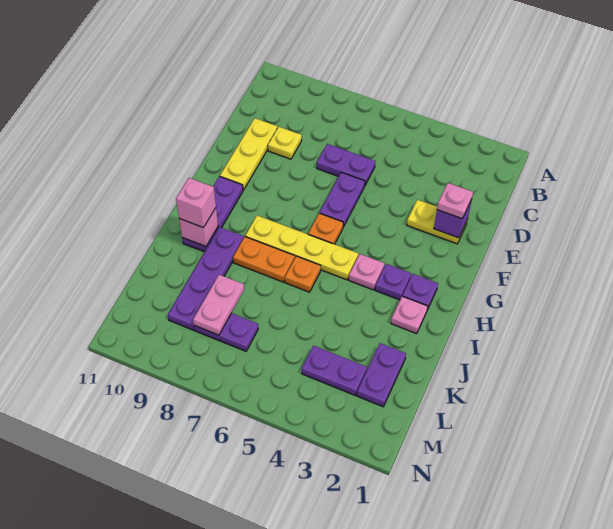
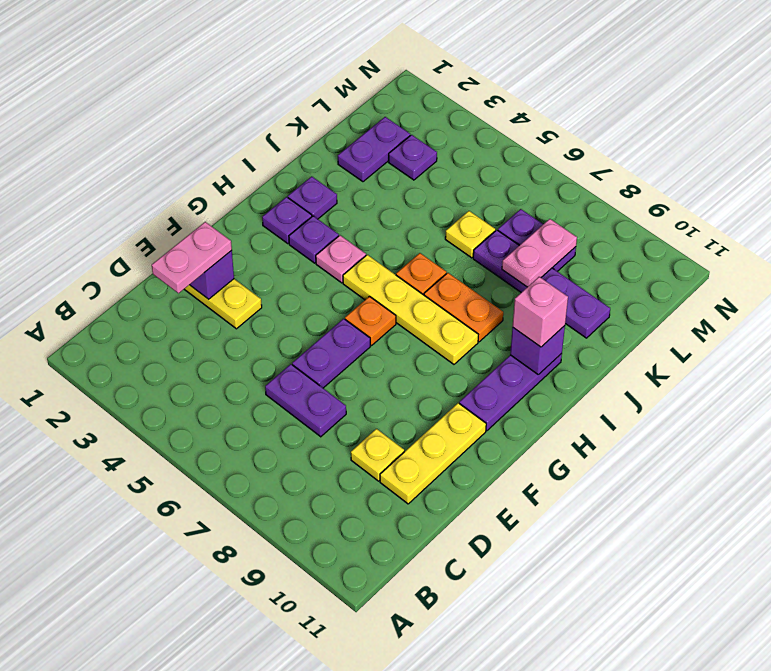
pink 1x1 plate [437,183,473,219] -> pink 1x2 plate [152,222,232,293]
pink 1x1 plate [391,296,428,334] -> purple 1x1 plate [288,176,337,219]
purple 1x4 plate [168,227,244,330] -> purple 1x4 plate turned to [473,230,610,338]
pink 1x1 brick [179,208,218,247] -> purple 1x1 brick [510,326,565,375]
none -> yellow 1x1 plate [445,211,495,258]
purple 1x2 plate [302,346,367,395] -> purple 1x1 plate [389,135,437,180]

